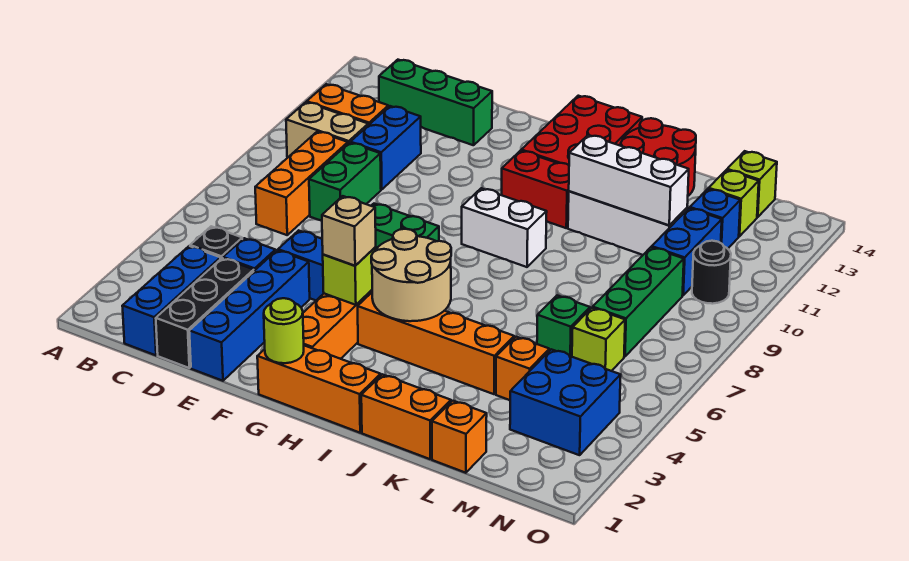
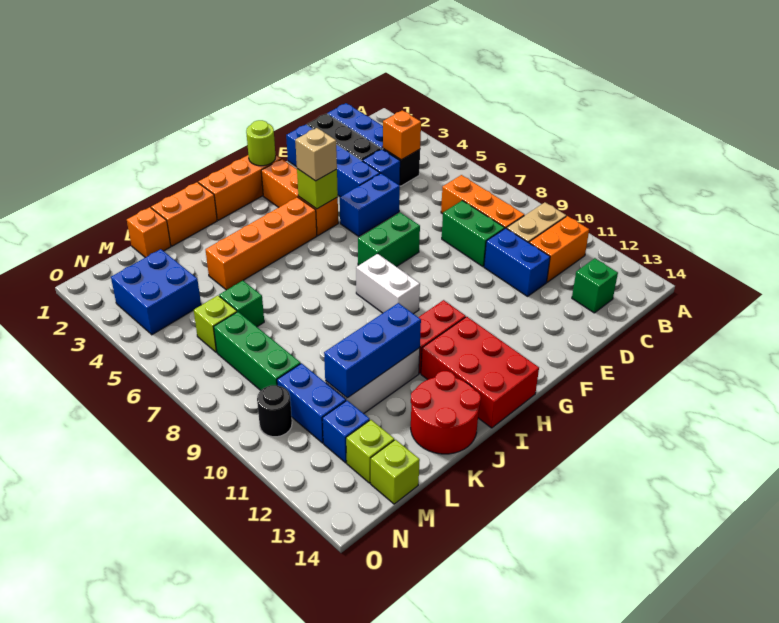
green 1x3 brick [379,60,492,145] -> green 1x1 brick [572,258,618,313]
tan 2x2 round brick [371,229,451,321] -> none
white 1x2 brick [462,188,547,267] -> white 1x2 brick turned to [356,254,420,314]
white 1x3 brick [569,135,689,225] -> blue 1x3 brick [324,303,421,398]
orange 1x1 brick [496,337,549,400] -> orange 1x1 brick moved to [383,110,421,160]

